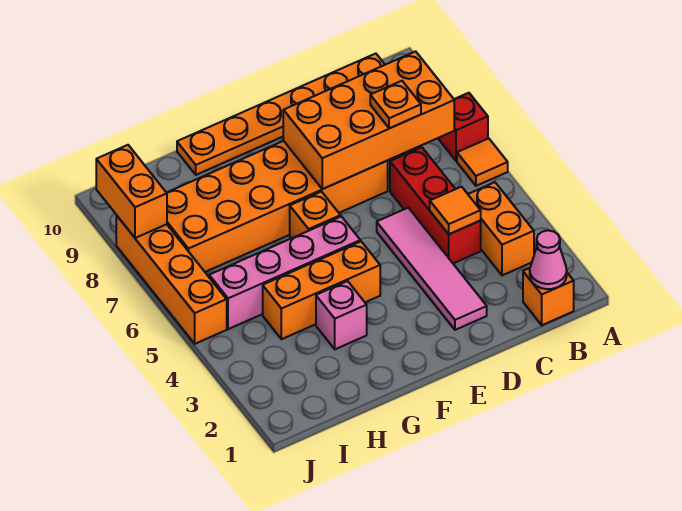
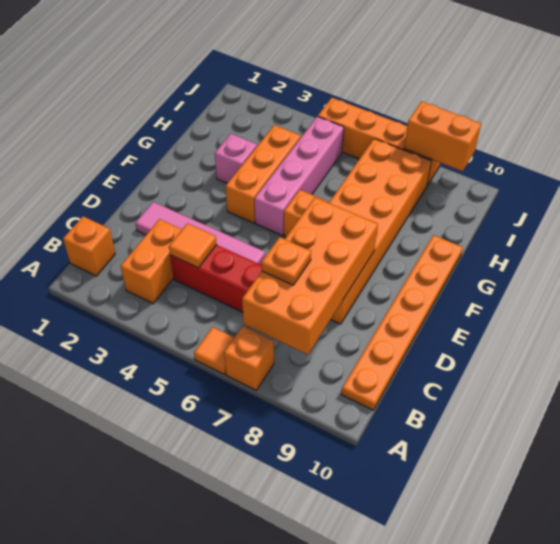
red 1x1 brick [438,93,488,161] -> orange 1x1 brick [224,326,274,390]
pink 1x1 cone [530,231,567,289] -> none
orange 1x2 brick [468,182,534,275] -> orange 1x2 brick turned to [121,219,182,303]

